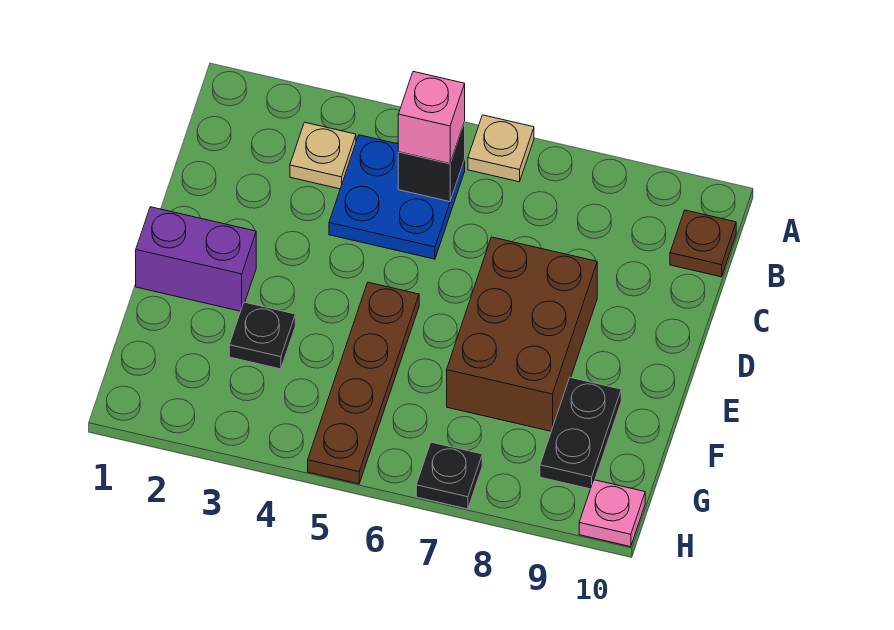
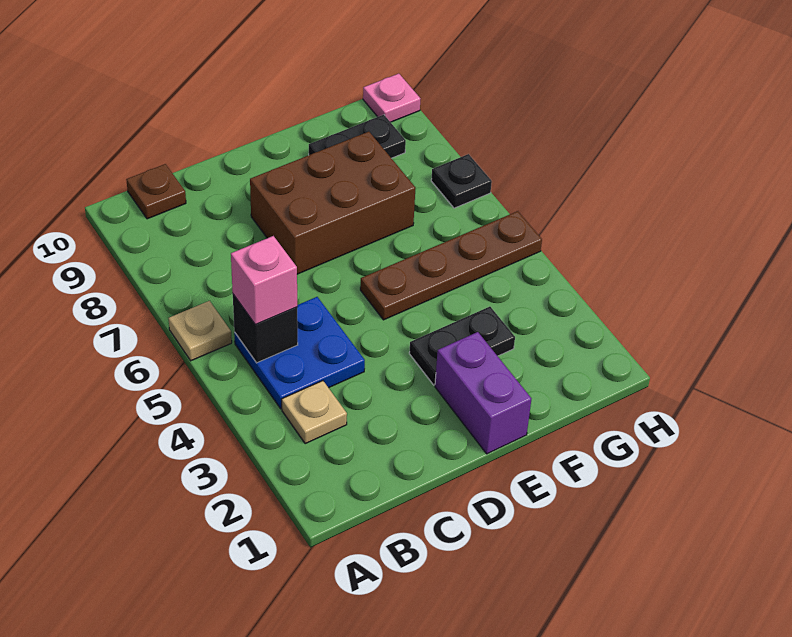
black 1x1 plate [229,302,295,369] -> black 1x2 plate [409,307,515,385]

